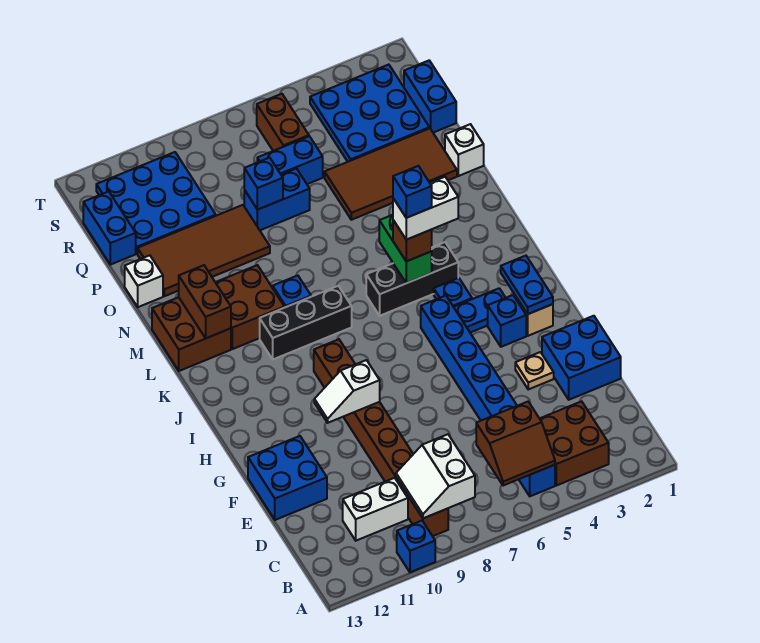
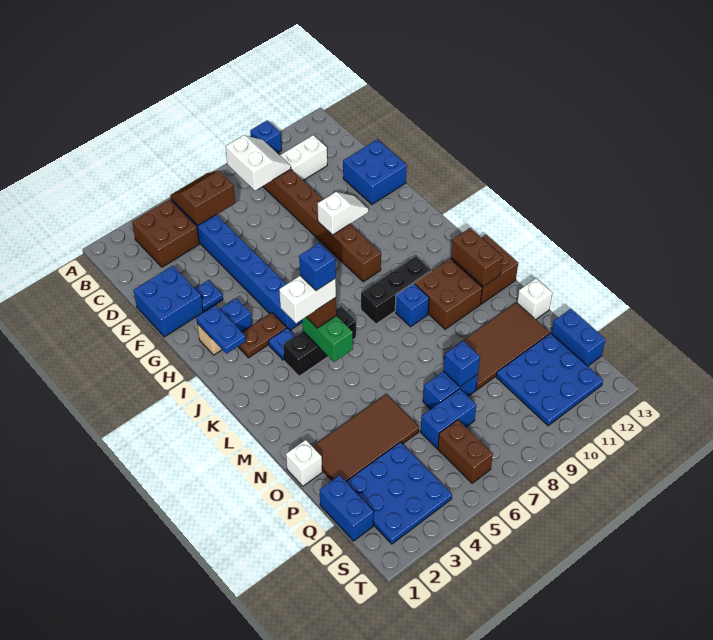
tan 1x1 plate [515,352,554,389] -> blue 1x1 plate [195,280,223,312]
blue 1x2 plate [454,288,506,333] -> brown 1x2 plate [238,313,286,358]

